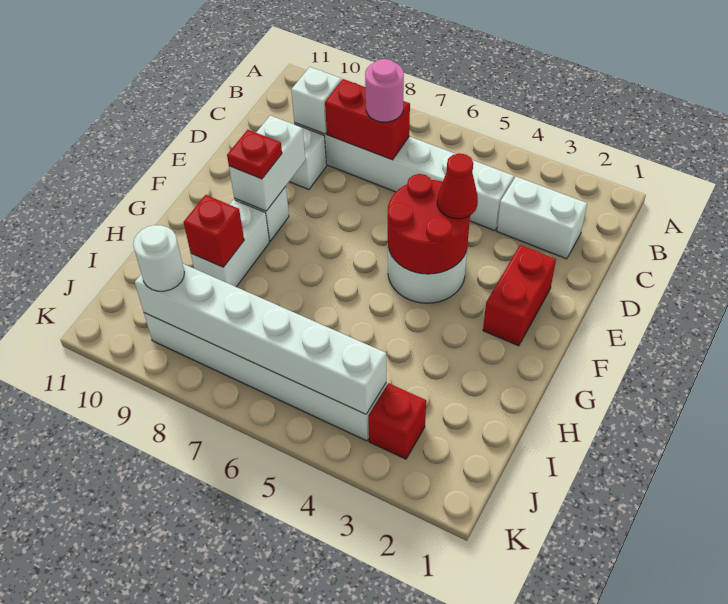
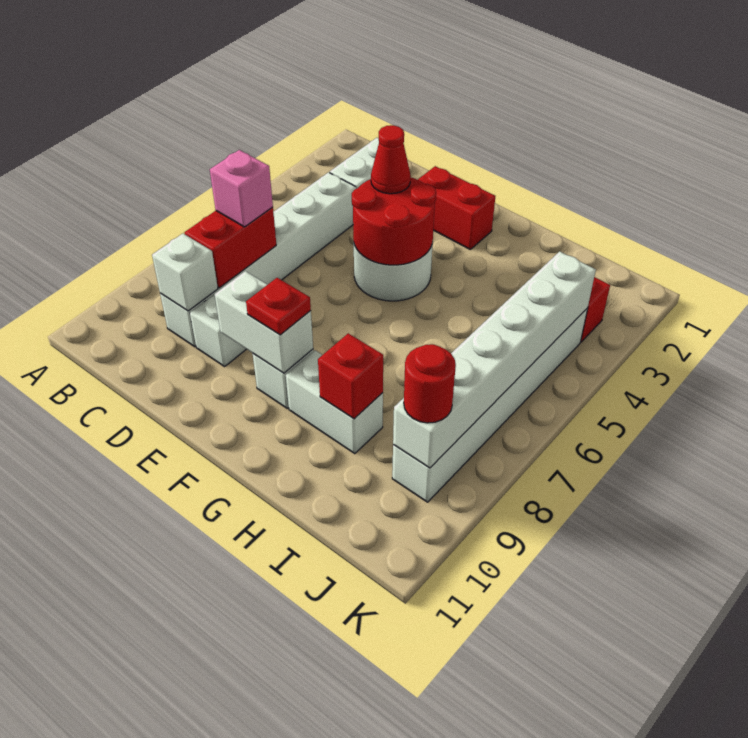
pink 1x1 round brick [365,59,404,122] -> pink 1x1 brick [210,150,273,227]
white 1x1 round brick [133,225,184,291] -> red 1x1 round brick [404,344,456,423]

